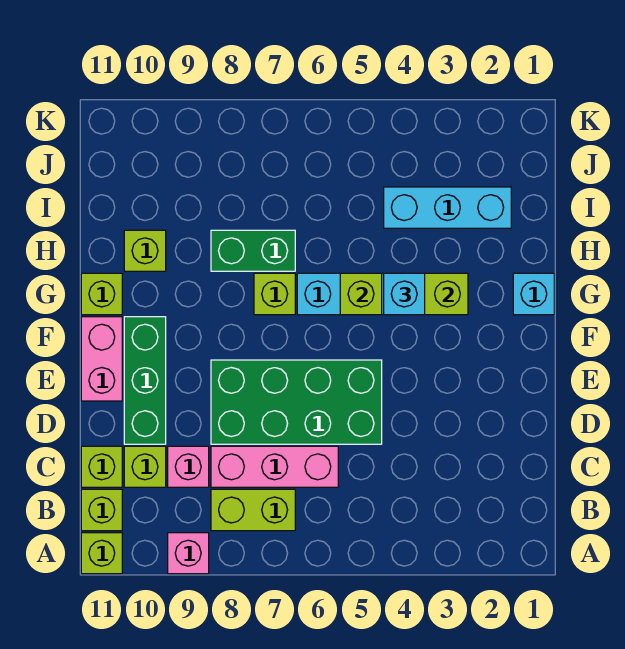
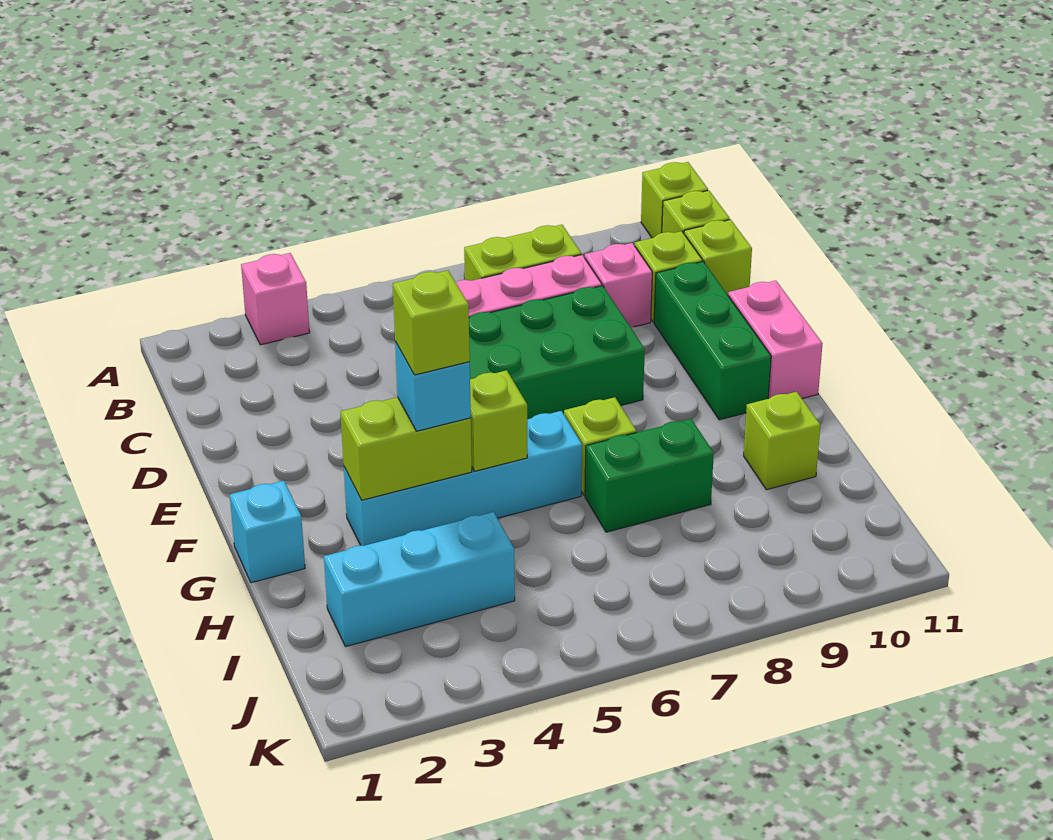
pink 1x1 brick [168,533,209,574] -> pink 1x1 brick moved to [241,253,310,345]
lime 1x1 brick [81,273,122,315] -> lime 1x1 brick moved to [393,270,470,375]

